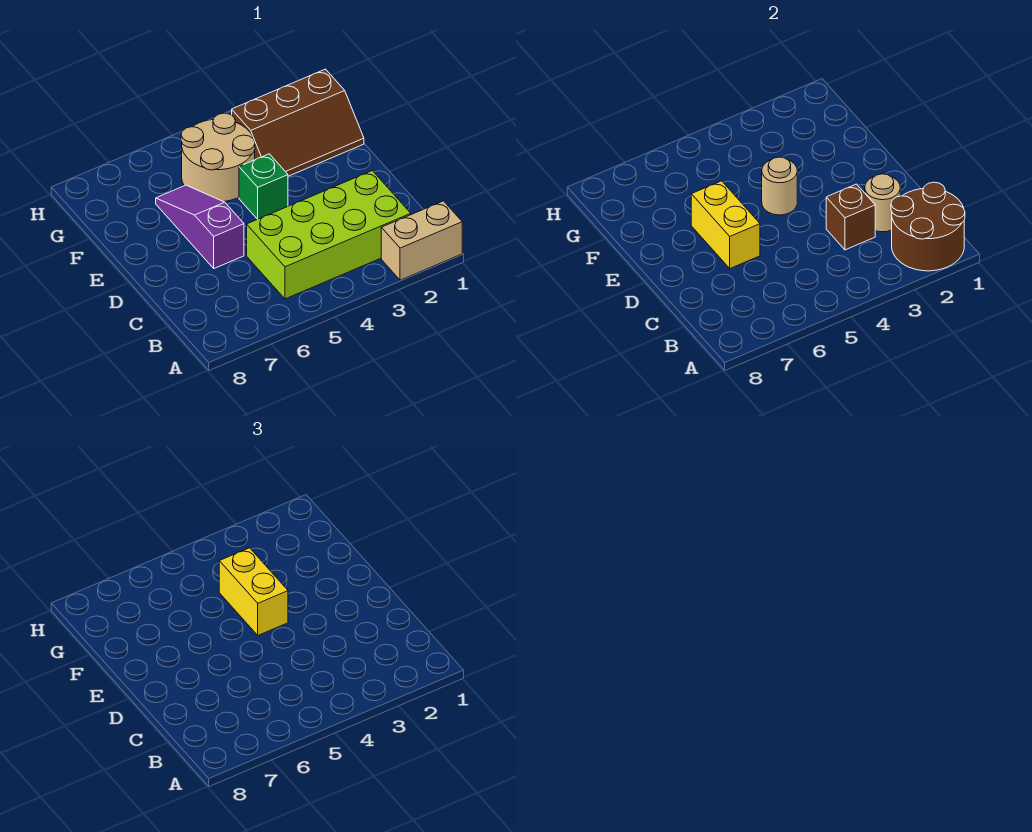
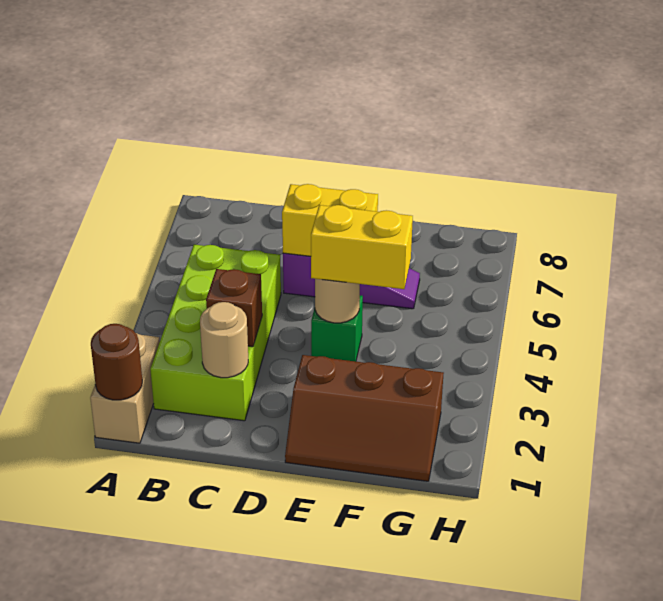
brown 2x2 round brick [891,182,965,271] -> brown 1x1 round brick [91,324,142,400]
brown 2x3 slope [232,69,364,176] -> brown 2x3 slope turned to [285,355,444,481]
tan 2x2 round brick [181,113,255,201] -> none

